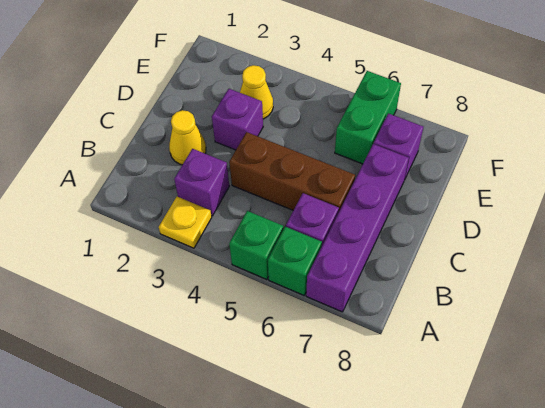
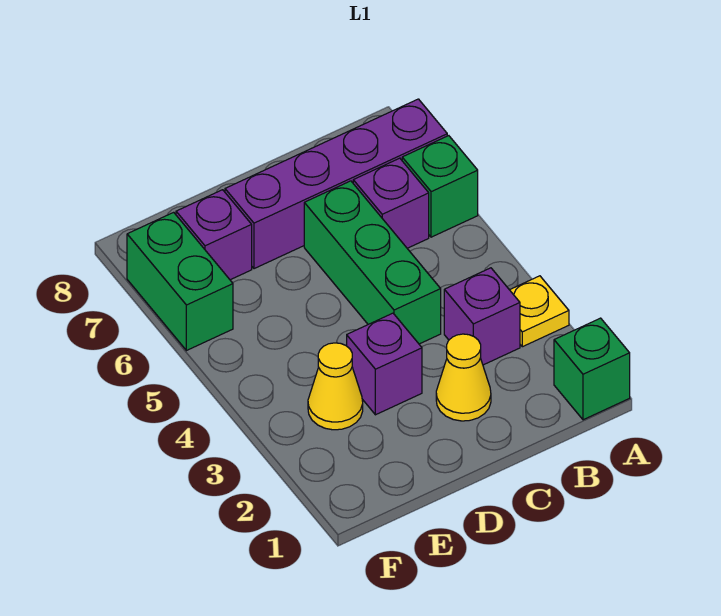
green 1x1 brick [229,211,283,280] -> green 1x1 brick moved to [554,318,630,420]
brown 1x3 brick [229,132,355,211] -> green 1x3 brick [304,181,441,344]
green 1x2 brick [335,71,401,164] -> green 1x2 brick turned to [127,212,233,351]

